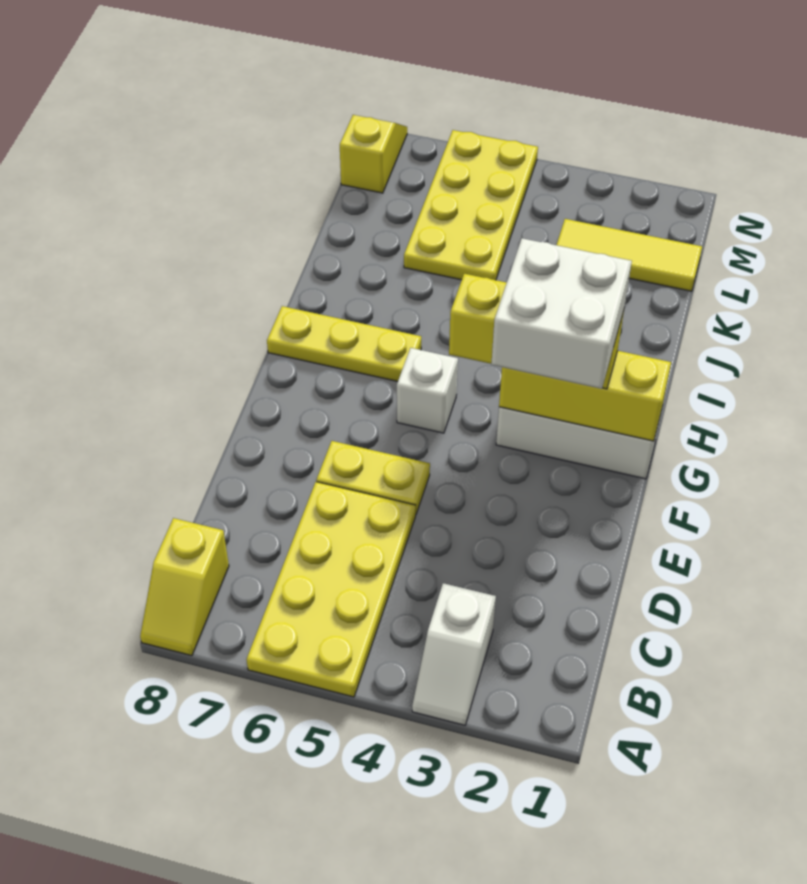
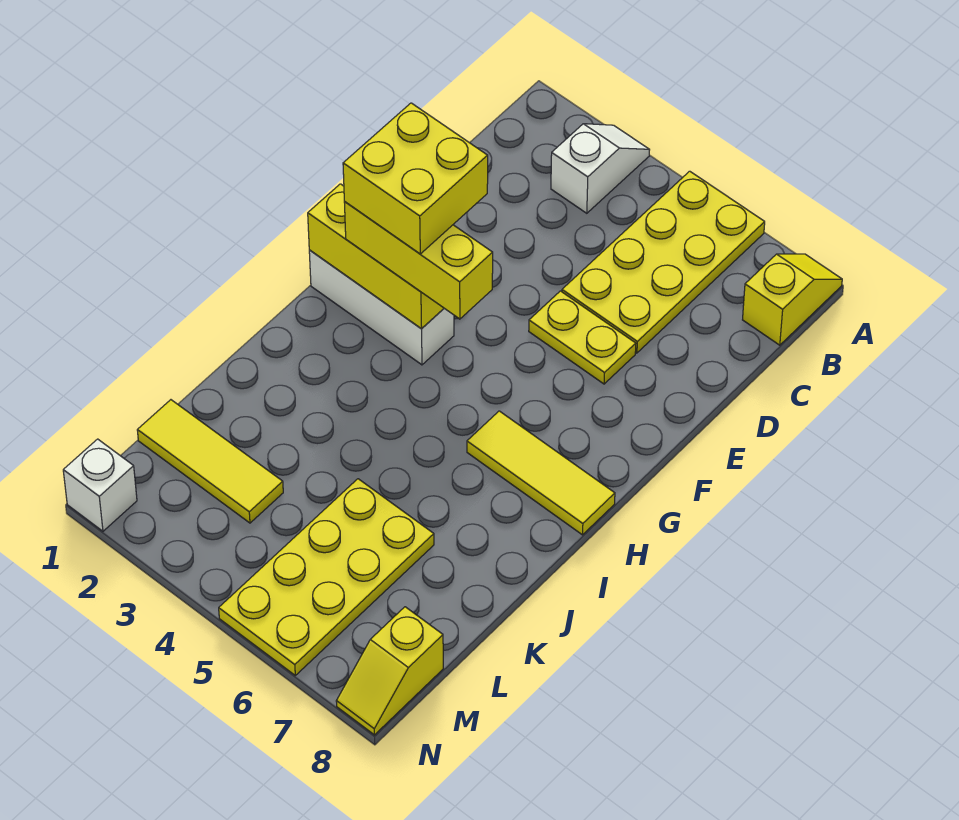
white 2x2 brick [491,238,632,389] -> yellow 2x2 brick [343,103,488,254]
white 1x1 brick [397,348,458,433] -> white 1x1 brick moved to [63,439,137,531]
yellow 1x3 plate [267,306,421,381] -> yellow 1x3 tile [467,411,615,535]

